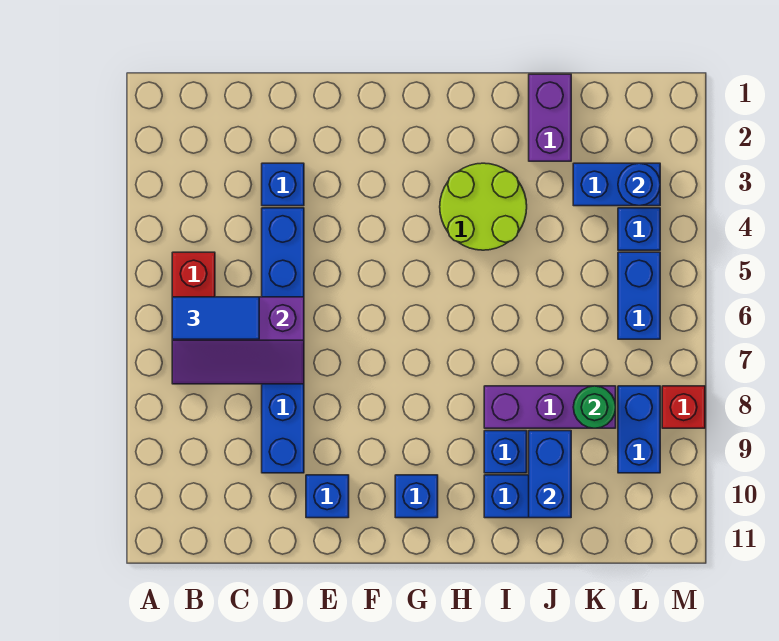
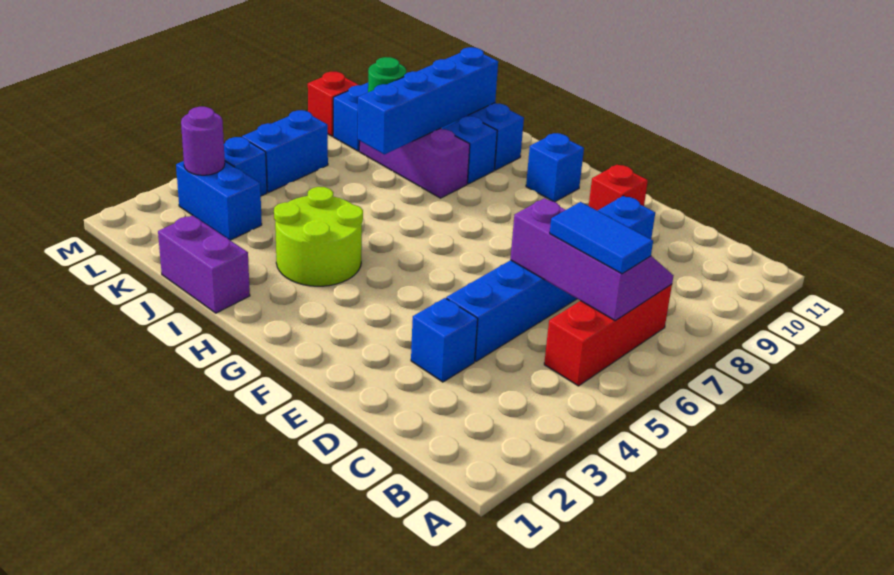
blue 1x1 brick [306,475,349,518] -> red 1x1 brick [589,165,648,211]
purple 1x2 brick [529,74,571,161] -> purple 1x2 brick turned to [158,215,250,313]
blue 1x2 brick [529,431,571,518] -> blue 1x4 brick [358,47,498,154]
blue 1x1 round brick [618,163,660,206] -> purple 1x1 round brick [181,107,225,175]

